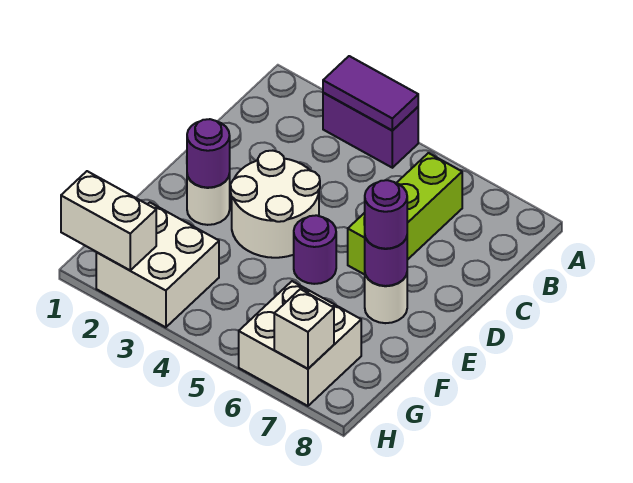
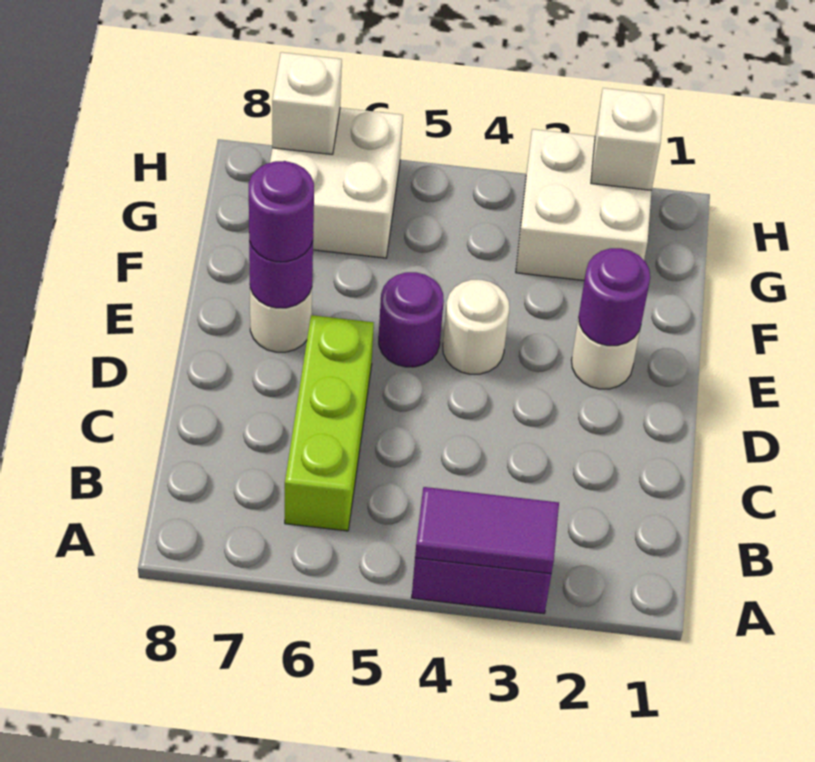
white 2x2 round brick [230,151,320,258] -> white 1x1 round brick [443,280,509,374]
white 1x2 brick [61,171,156,270] -> white 1x1 brick [591,88,664,190]

